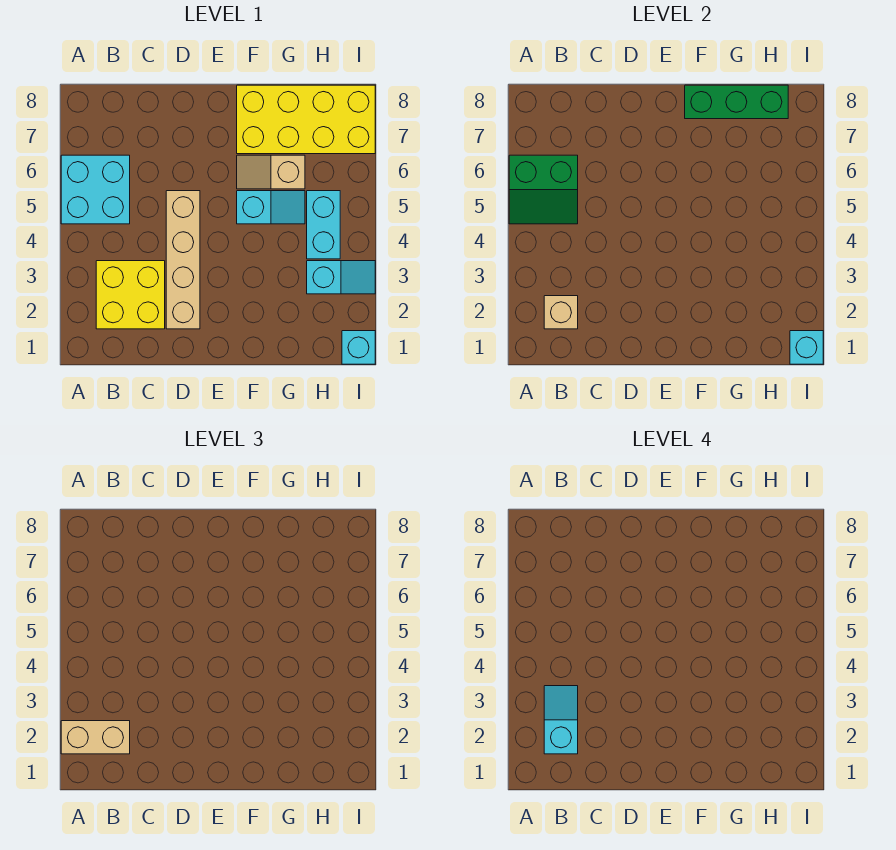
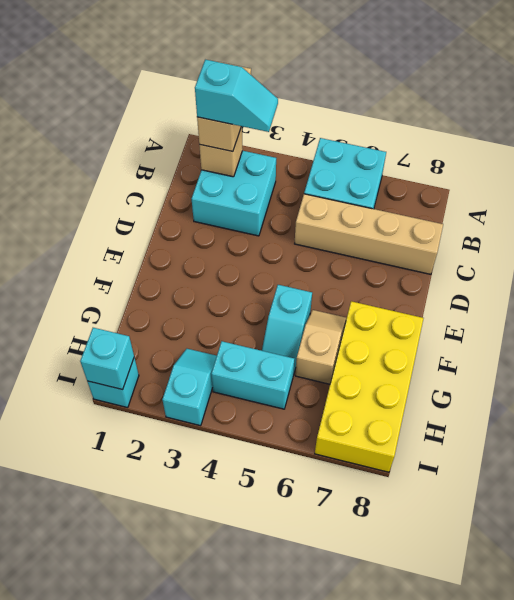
green 2x2 slope [509,155,578,224] -> none
yellow 2x2 brick [96,261,165,329] -> cyan 2x2 brick [192,151,276,236]
tan 1x4 brick [166,191,200,329] -> tan 1x4 brick moved to [295,194,443,274]
green 1x3 brick [685,85,788,119] -> none
cyan 1x2 slope [307,261,375,294] -> cyan 1x2 slope turned to [162,349,217,426]

